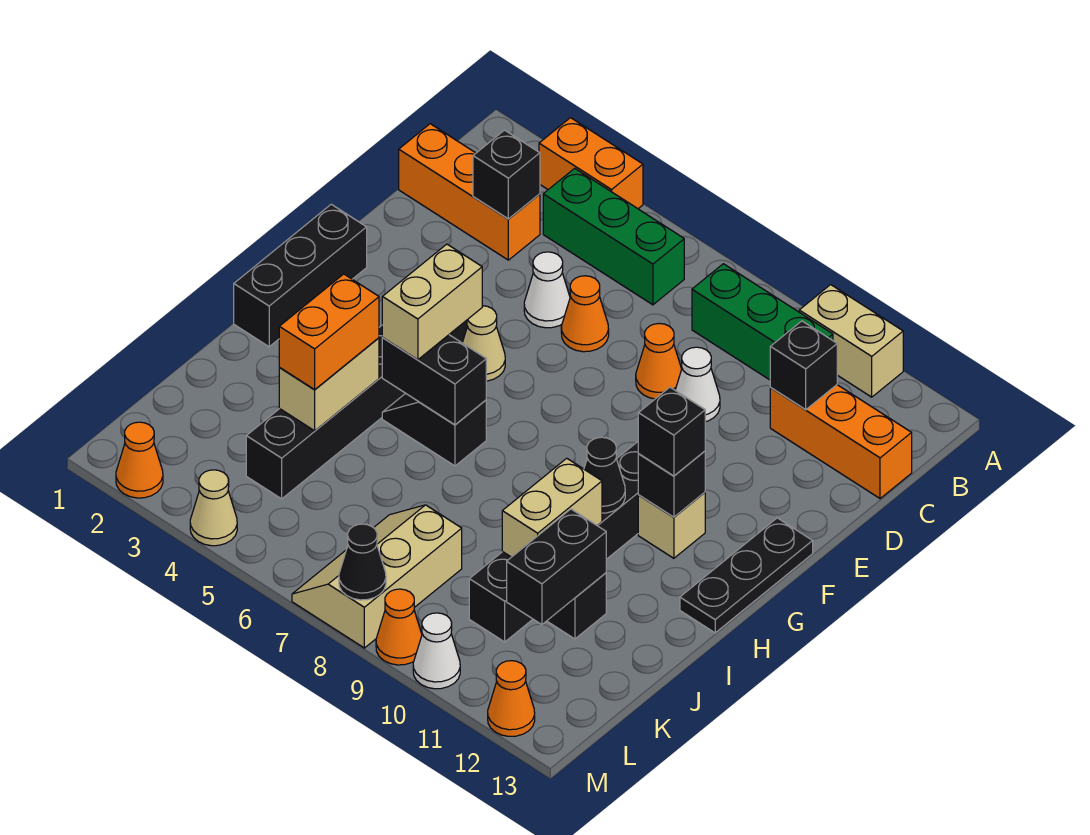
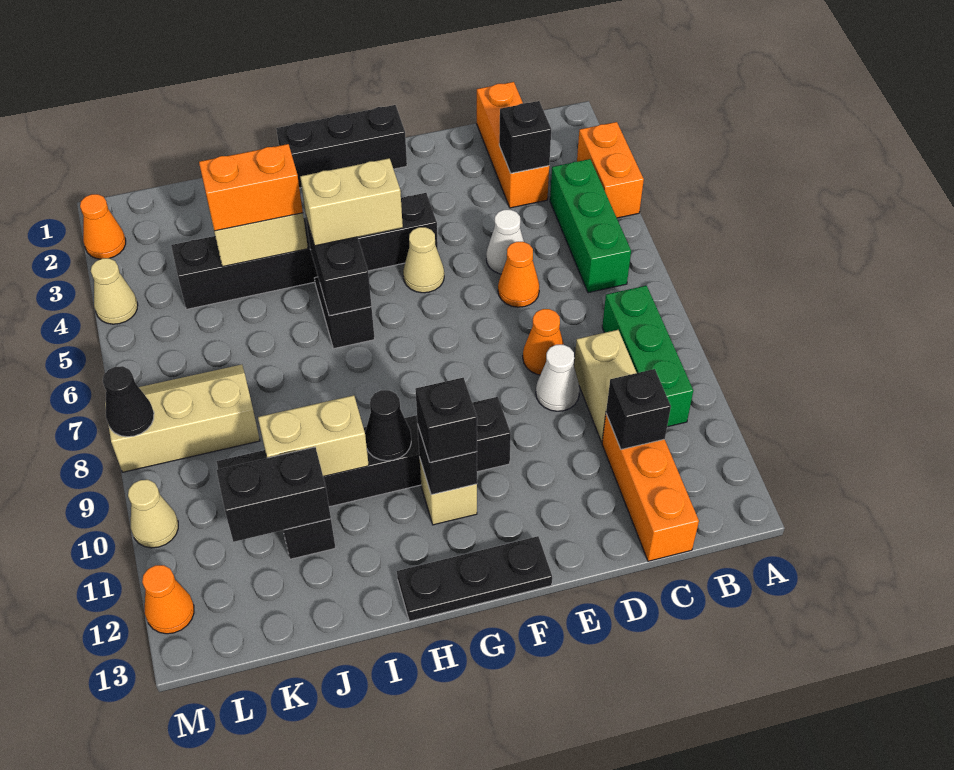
tan 1x2 brick [799,285,903,397] -> tan 1x2 brick moved to [574,330,637,442]
orange 1x1 cone [376,589,422,665] -> none
white 1x1 cone [413,613,460,689] -> tan 1x1 cone [128,480,178,548]

